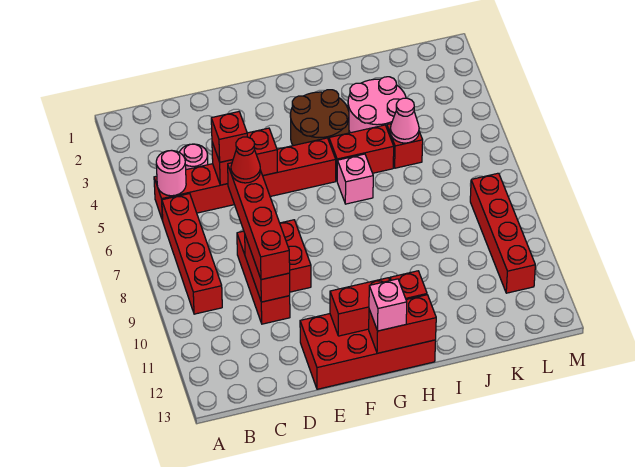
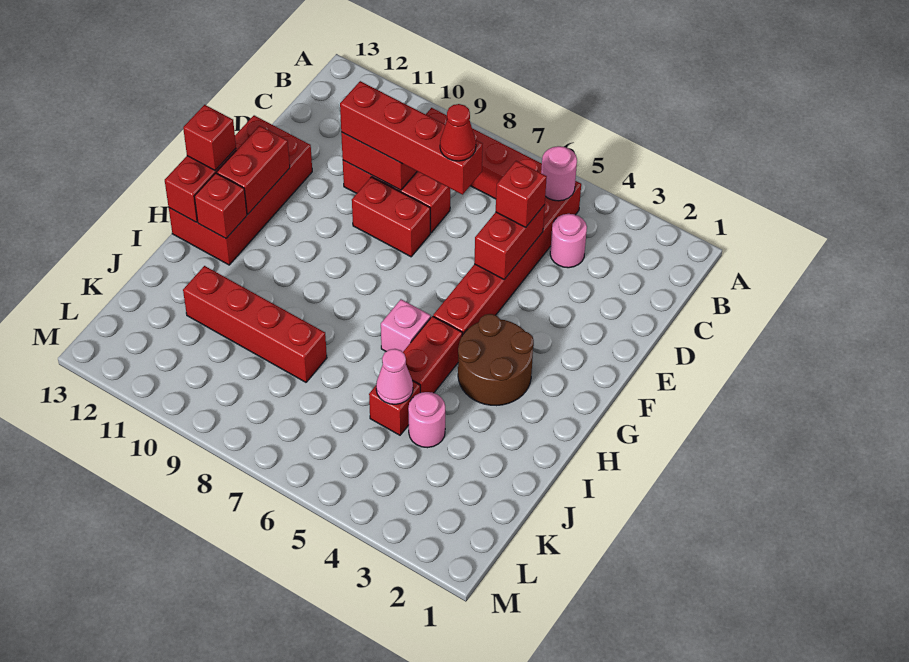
pink 1x1 brick [369,279,407,331] -> red 1x1 brick [183,105,236,170]
pink 2x2 round brick [348,77,406,133] -> pink 1x1 round brick [408,392,445,448]
red 1x4 brick [470,173,535,293] -> red 1x4 brick moved to [183,266,327,382]

